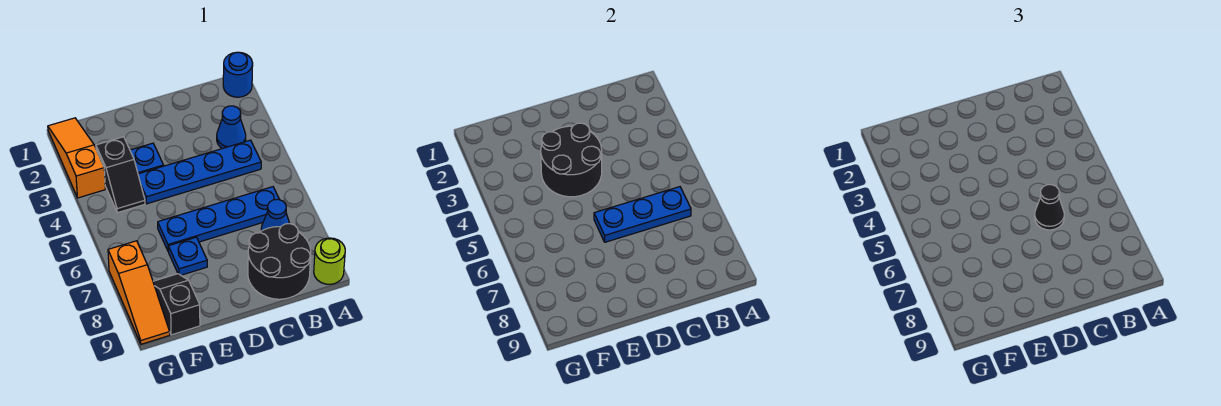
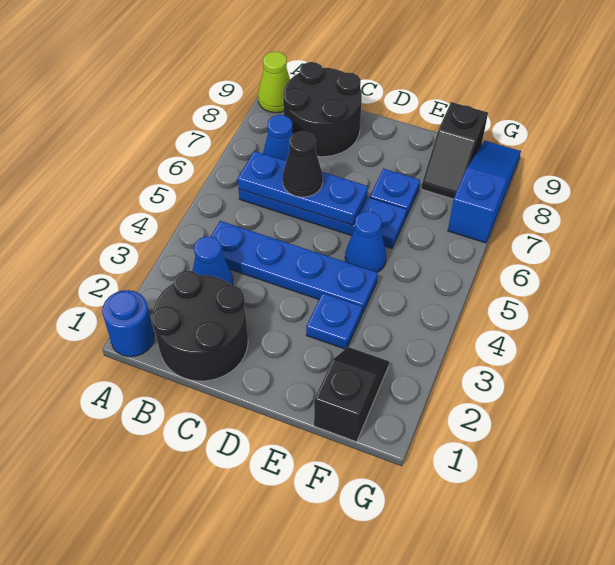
lime 1x1 round brick [314,238,345,284] -> lime 1x1 cone [258,52,290,113]
black 2x2 round brick [541,123,602,197] -> black 2x2 round brick moved to [151,270,248,381]
none -> blue 1x1 cone [345,211,386,272]
black 1x2 slope [96,137,145,213] -> black 1x2 slope moved to [314,347,389,442]
orange 1x3 slope [48,118,105,198] -> none
orange 1x3 slope [108,241,170,344] -> blue 1x3 slope [448,141,521,243]

